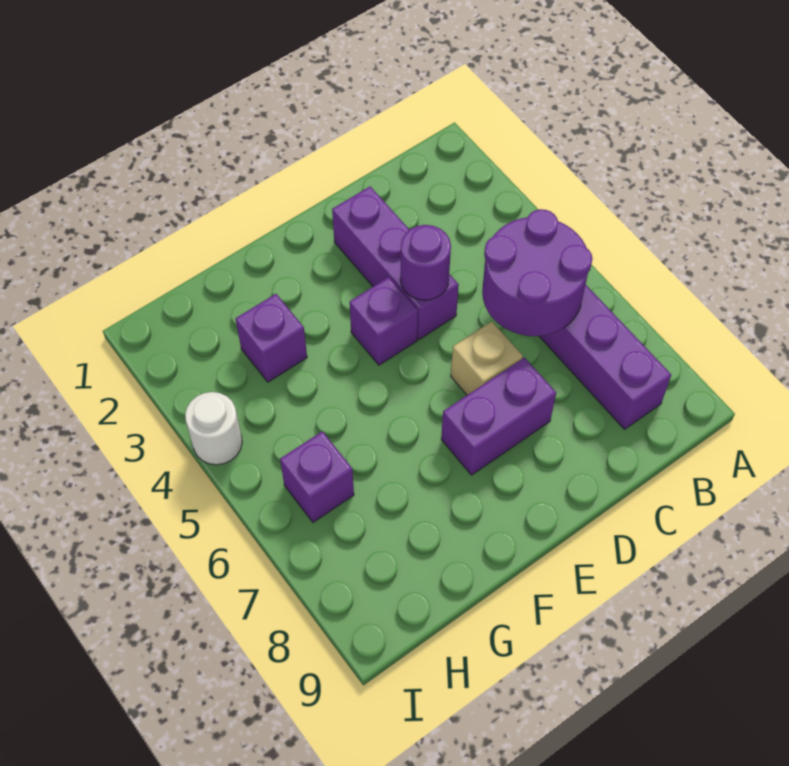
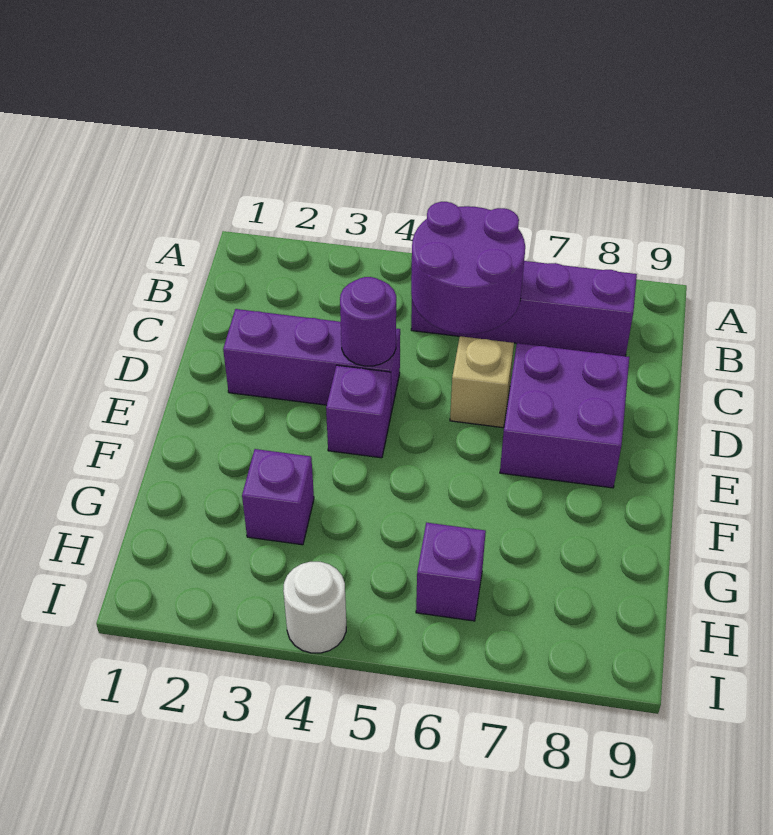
purple 1x2 brick [441,357,556,475] -> purple 2x2 brick [500,343,629,488]

